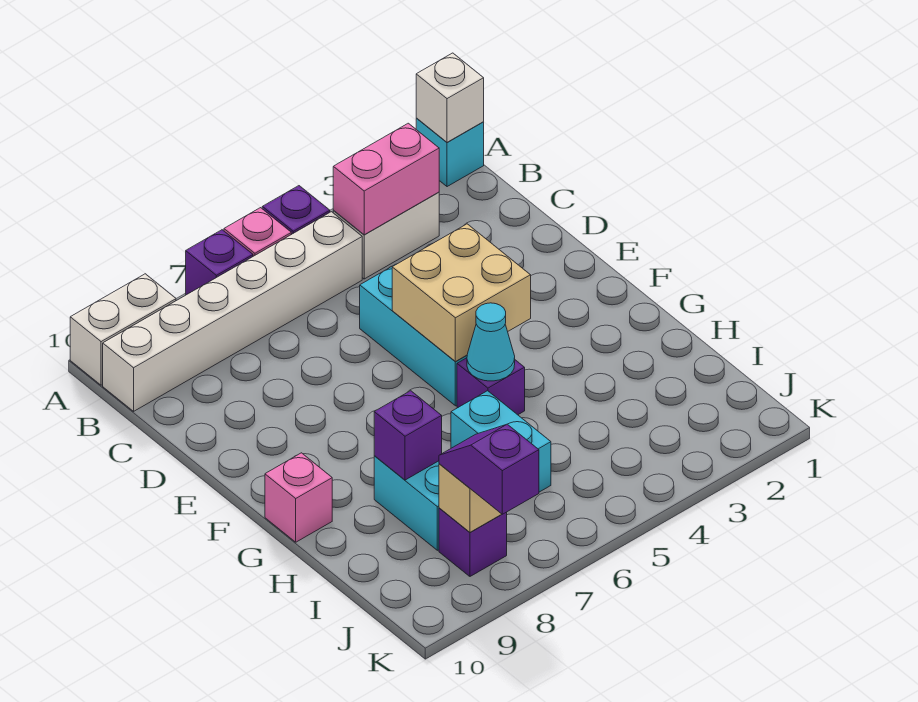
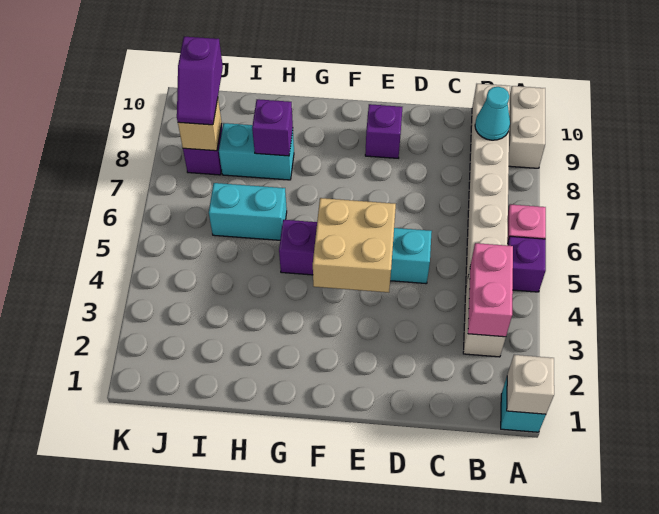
purple 1x1 brick [186,230,253,295] -> purple 1x1 brick moved to [365,104,402,158]
cyan 1x1 cone [467,303,515,381] -> cyan 1x1 cone moved to [475,87,510,140]
pink 1x1 brick [265,453,332,542] -> none
purple 1x2 slope [439,424,539,514] -> purple 1x2 slope turned to [177,37,223,125]

